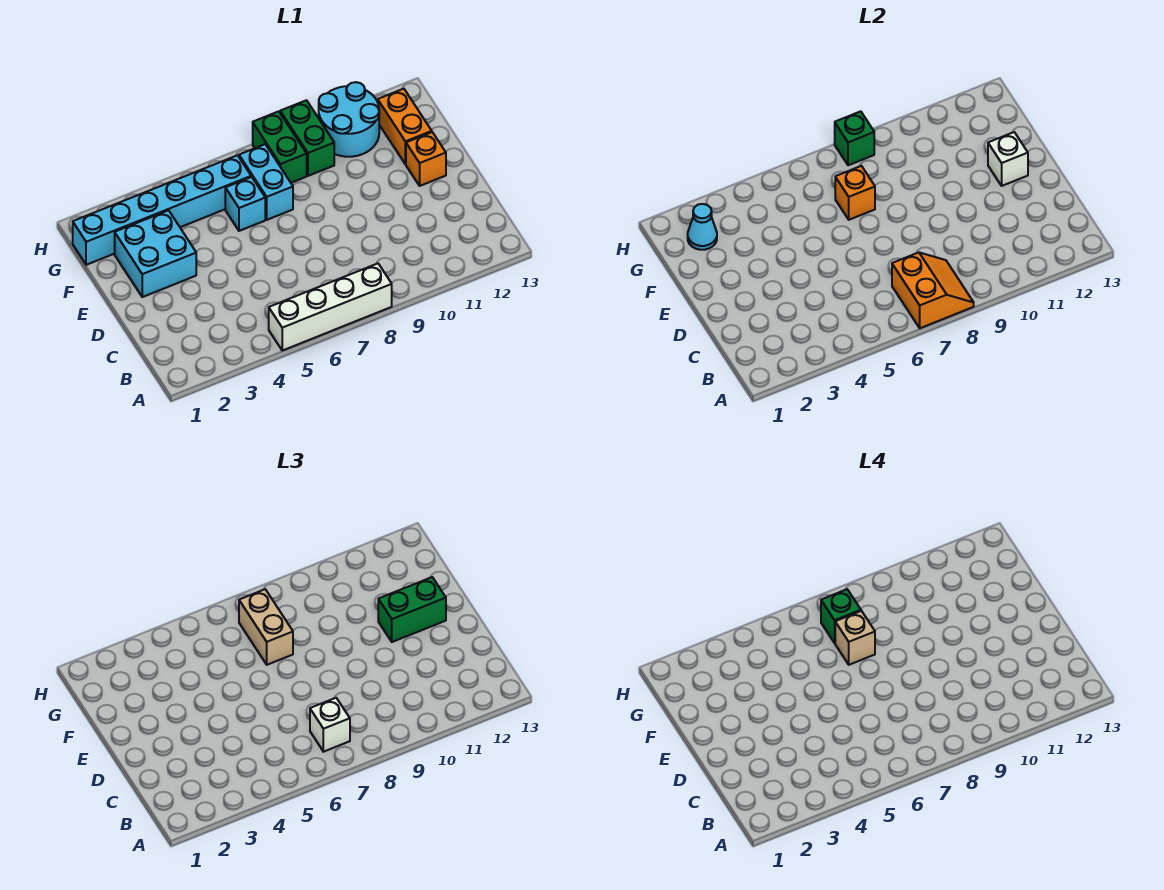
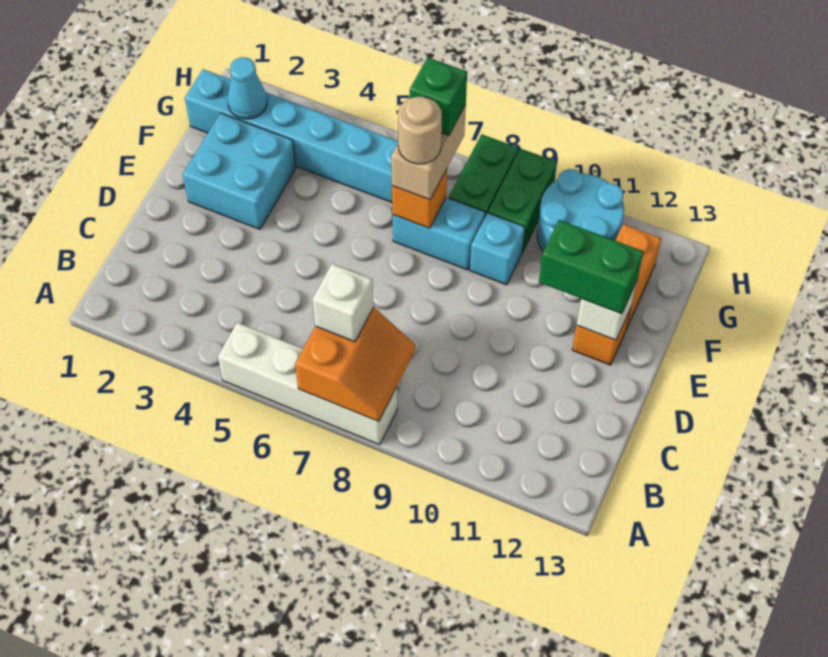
cyan 1x1 brick [225,177,265,231] -> cyan 1x1 brick moved to [470,213,525,285]
cyan 1x2 brick [239,144,293,220] -> cyan 1x2 brick turned to [392,197,485,270]
tan 1x1 brick [835,611,875,665] -> tan 1x1 round brick [398,97,442,164]
green 1x1 brick [835,111,874,165] -> none

